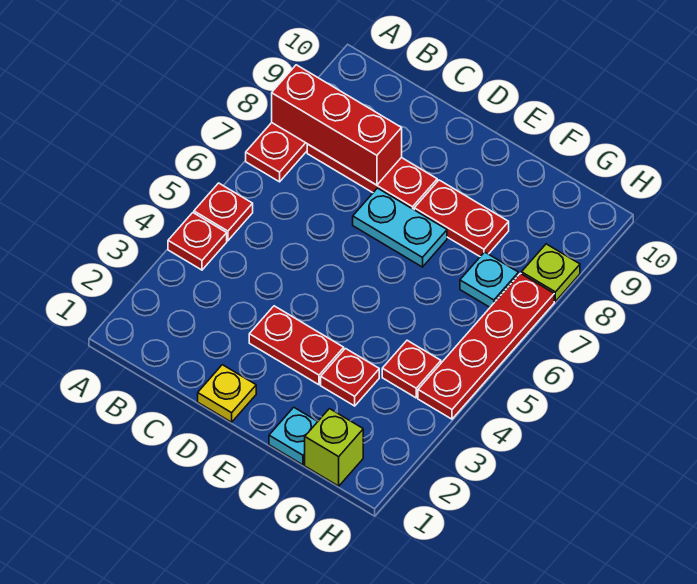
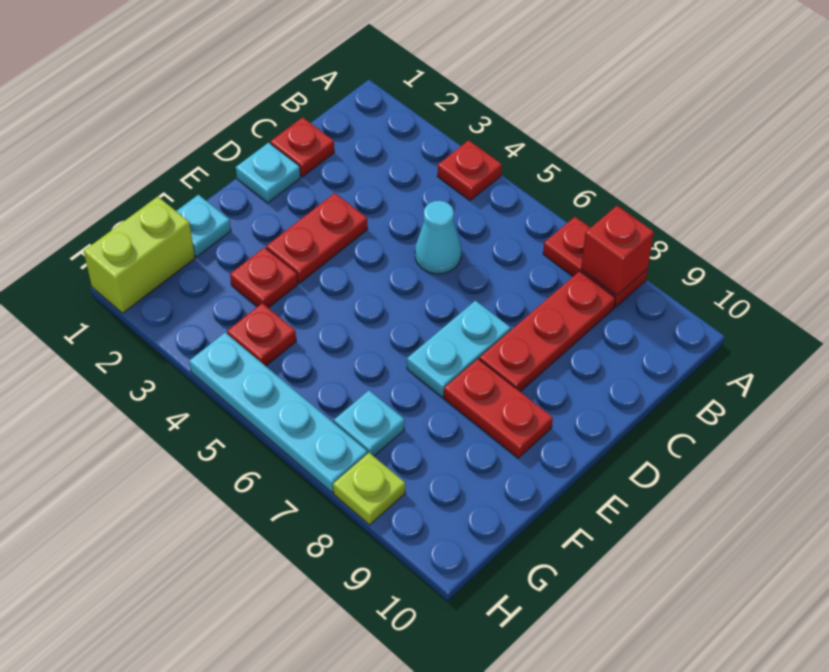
red 1x1 plate [194,183,253,241] -> red 1x1 plate moved to [270,117,334,177]
red 1x3 brick [272,65,402,185] -> red 1x1 brick [581,206,654,295]
none -> cyan 1x1 cone [415,201,461,274]
yellow 1x1 plate [198,365,256,422] -> cyan 1x1 plate [236,143,301,203]
red 1x2 plate [414,180,509,256] -> red 1x2 plate turned to [444,359,553,458]
lime 1x1 brick [305,409,363,486] -> lime 1x2 brick [84,197,195,313]
red 1x4 plate [418,273,554,419] -> cyan 1x4 plate [189,333,367,492]

